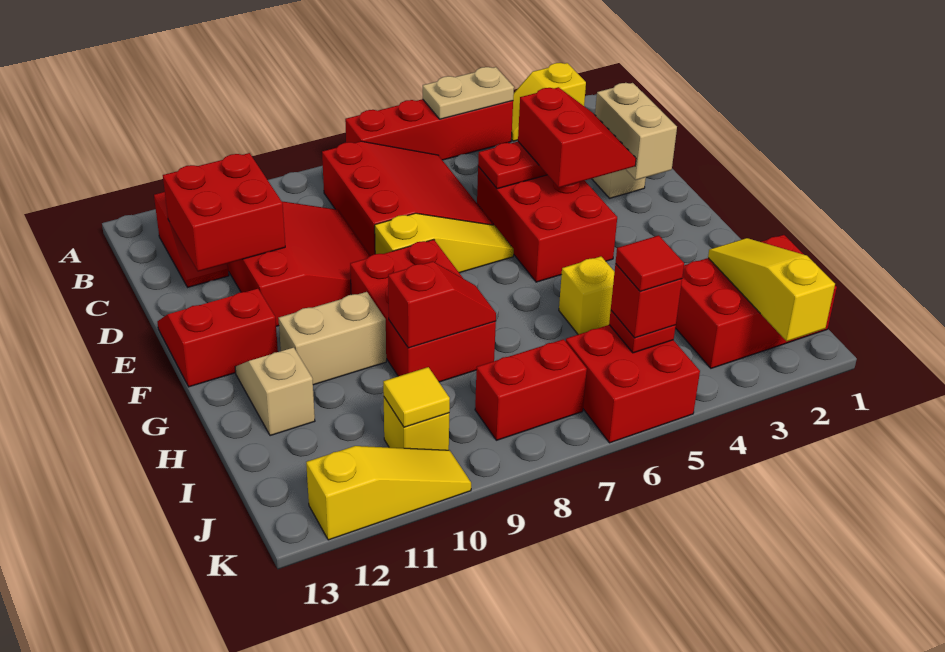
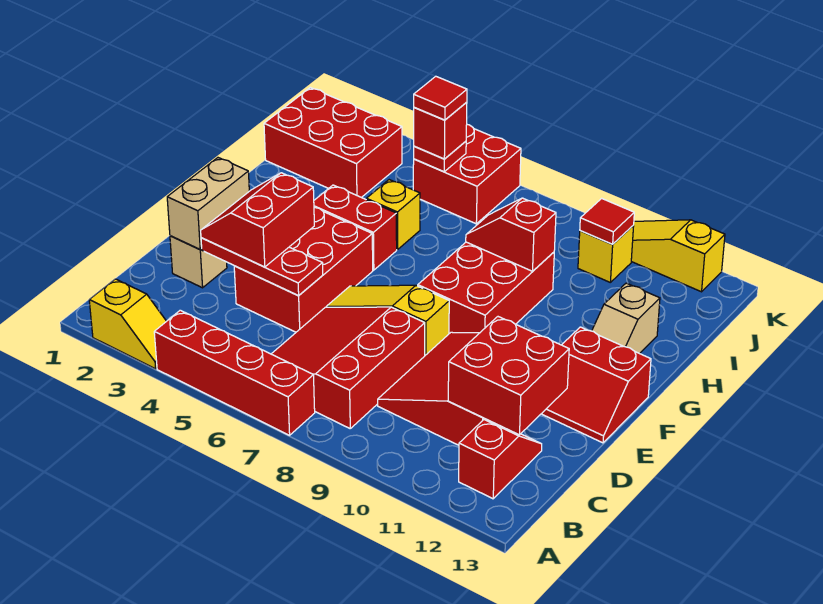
tan 1x2 plate [423,67,514,119] -> none
tan 1x2 brick [278,292,386,385] -> none
yellow 1x3 slope [708,238,835,341] -> none
red 1x2 brick [475,339,587,440] -> red 1x2 brick moved to [314,185,397,270]
yellow 1x1 tile [383,367,450,427] -> red 1x1 tile [580,198,634,244]

